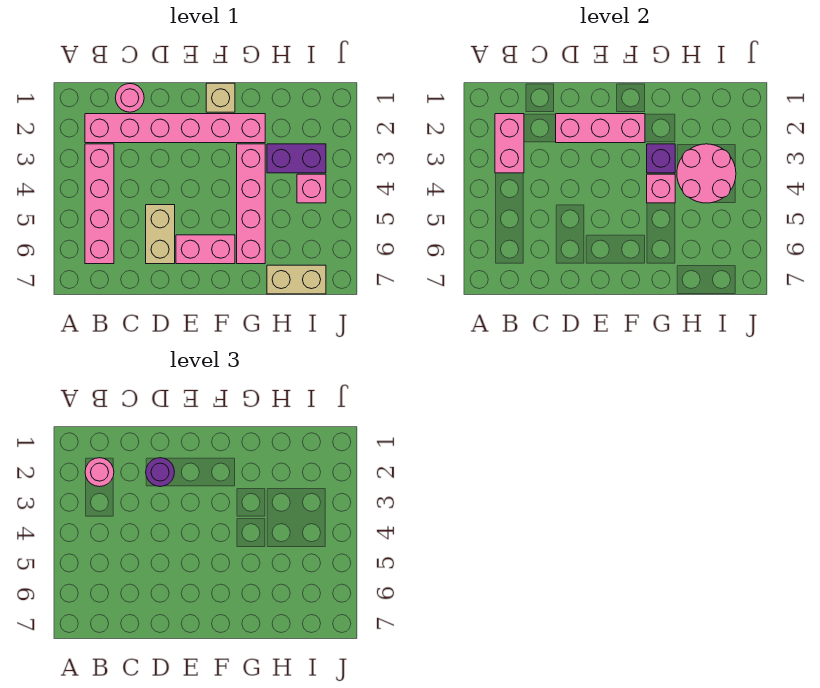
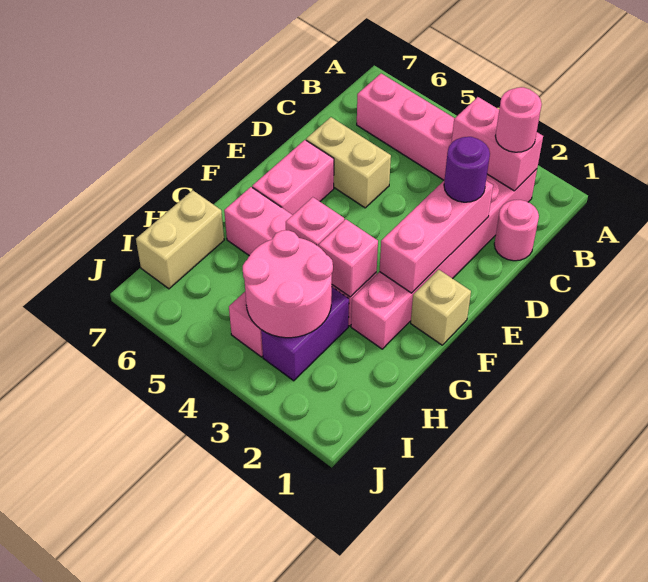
purple 1x1 brick [647,144,675,173] -> pink 1x1 brick [319,220,378,297]

